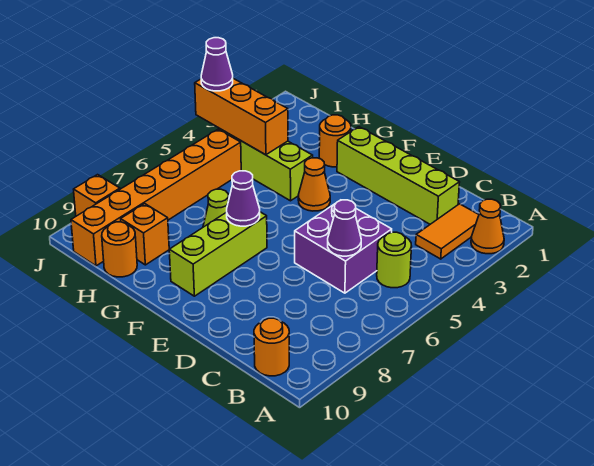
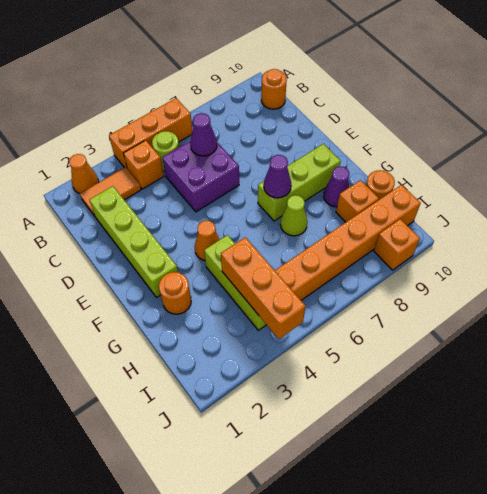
none -> orange 1x3 brick [109,98,193,168]
none -> orange 1x1 brick [124,140,164,189]
purple 1x1 cone [201,38,233,91] -> purple 1x1 cone moved to [324,166,349,207]

